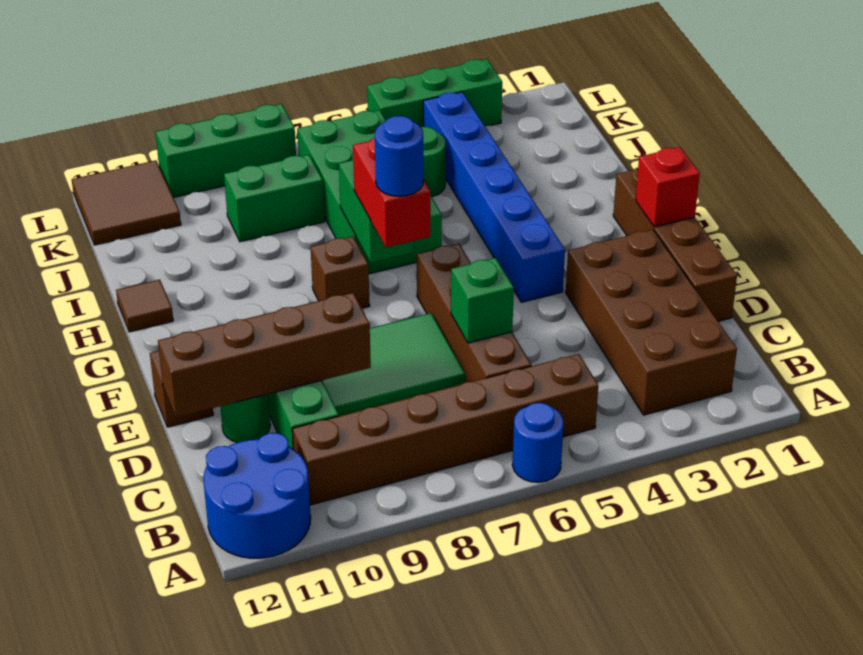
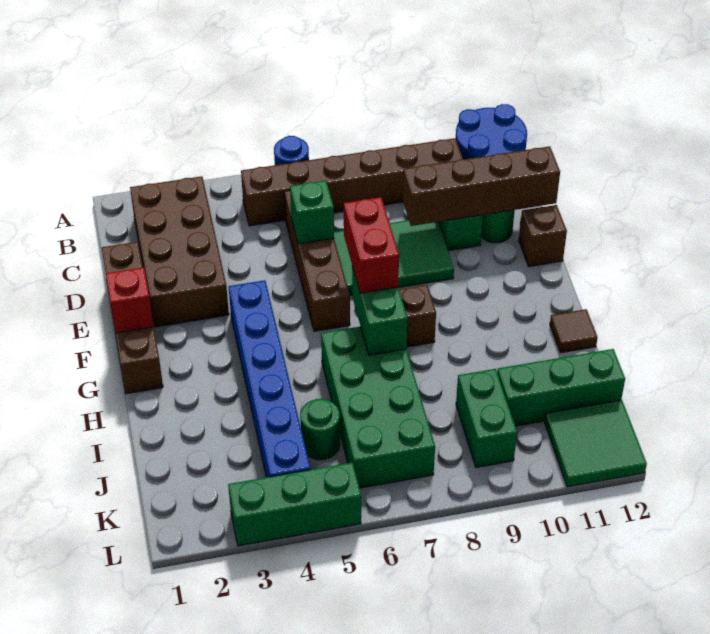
blue 1x1 round brick [375,116,424,197] -> none
green 1x2 brick [224,155,325,242] -> green 1x2 brick turned to [456,369,517,468]
brown 2x2 tile [72,160,181,245] -> green 2x2 tile [545,400,647,487]
green 1x3 brick [155,104,296,198] -> green 1x3 brick moved to [497,349,625,426]

